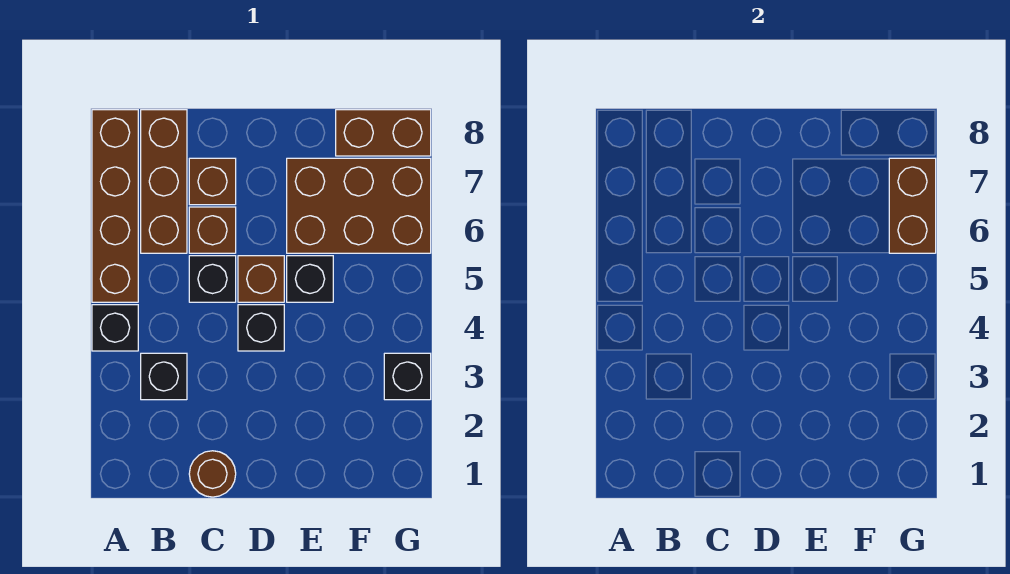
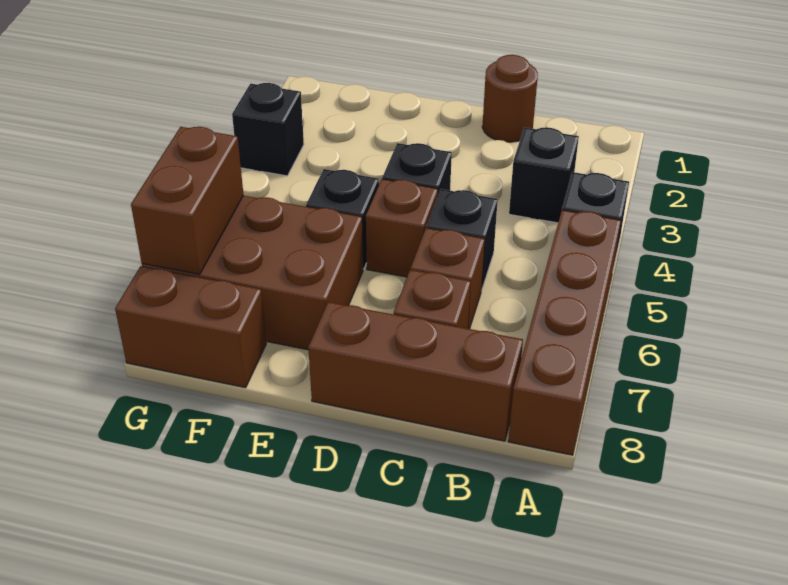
brown 1x3 brick [141,110,187,253] -> brown 1x3 brick turned to [308,302,523,441]

